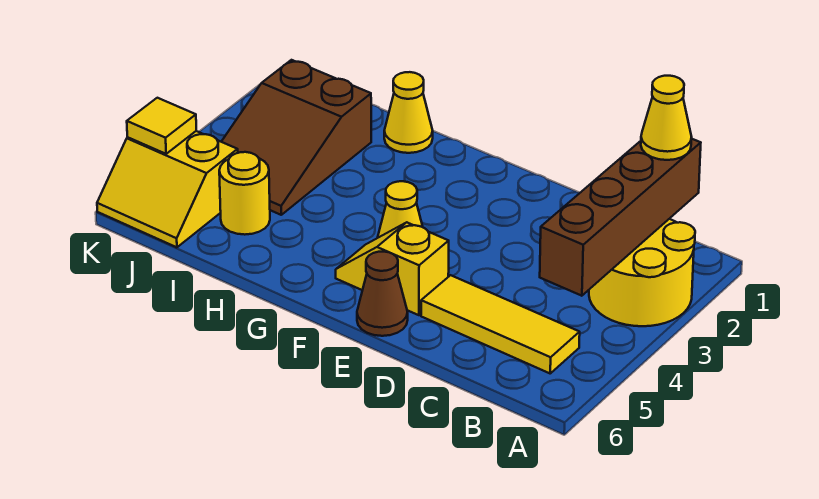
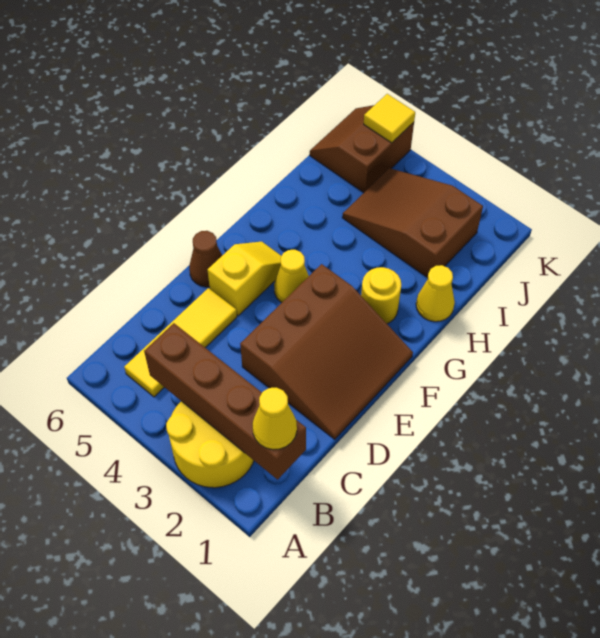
none -> brown 3x3 slope [240,264,413,439]
yellow 1x1 round brick [219,152,270,235] -> yellow 1x1 round brick moved to [361,267,401,323]
yellow 2x2 slope [97,131,238,247] -> brown 2x2 slope [310,105,414,193]

